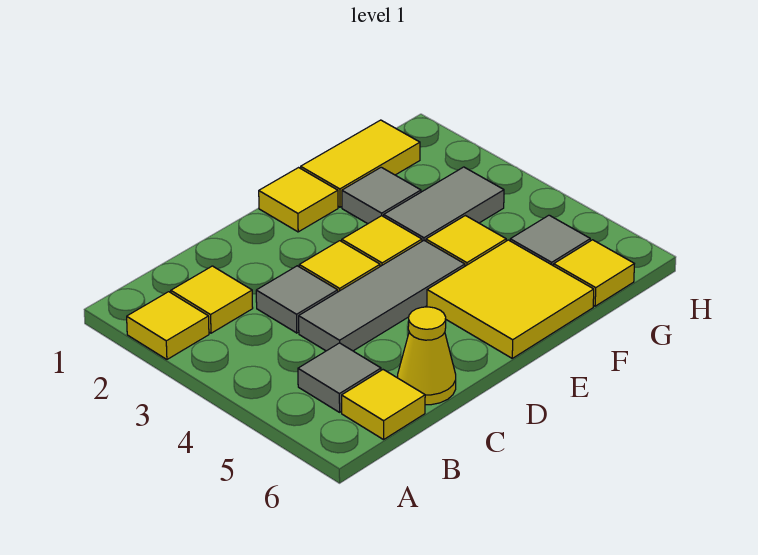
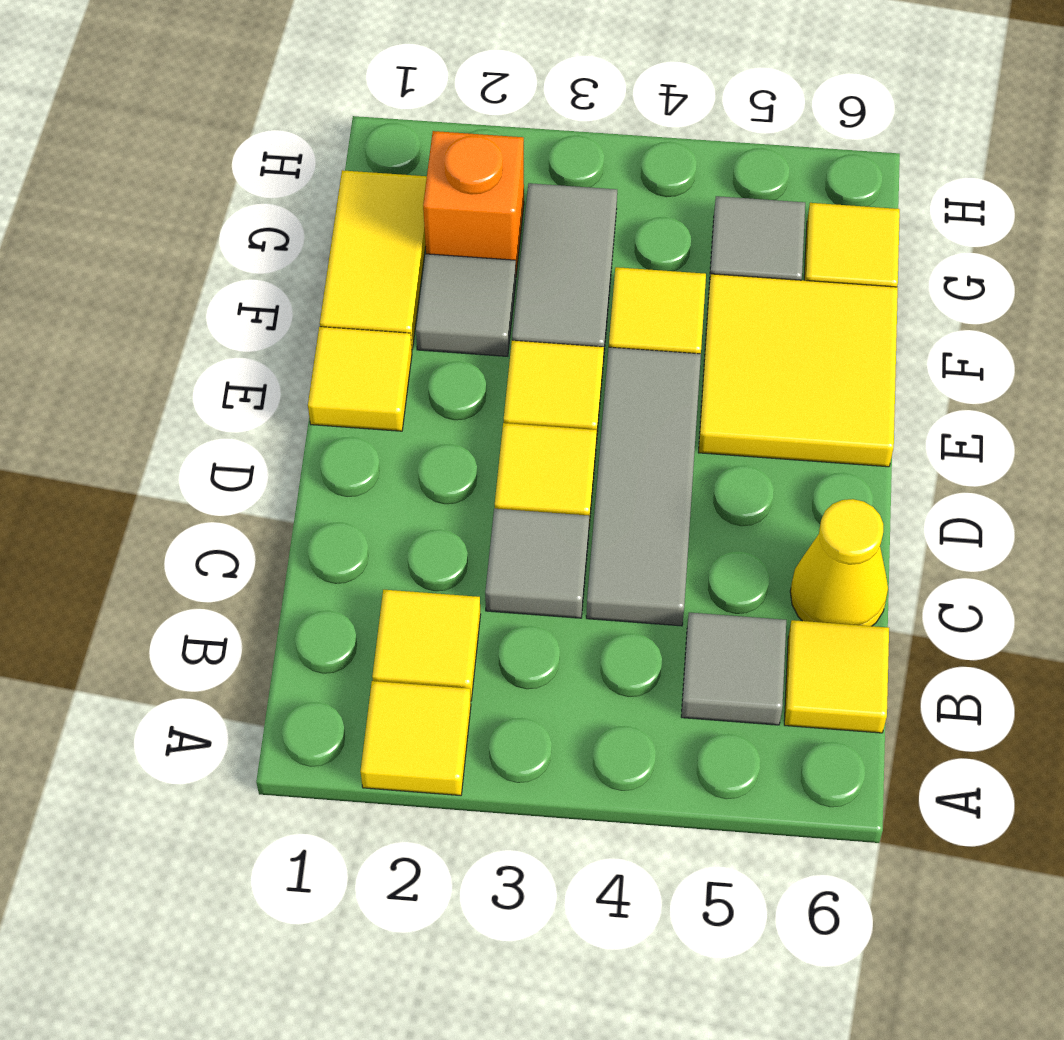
none -> orange 1x1 brick [423,131,524,274]

